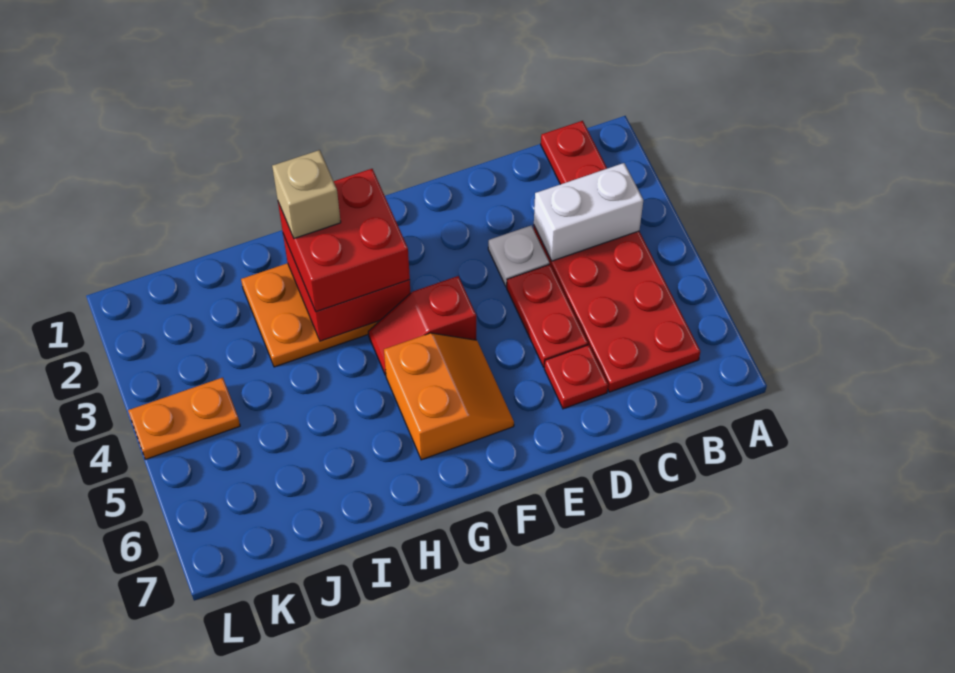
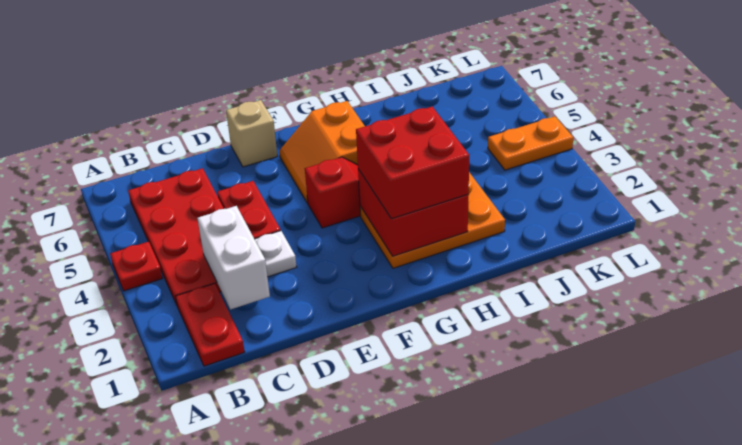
white 1x2 brick [534,163,643,261] -> white 1x2 brick turned to [198,206,270,309]
red 1x1 plate [544,345,608,409] -> red 1x1 plate moved to [110,242,162,291]
tan 1x1 brick [272,150,341,238] -> tan 1x1 brick moved to [226,100,277,167]

